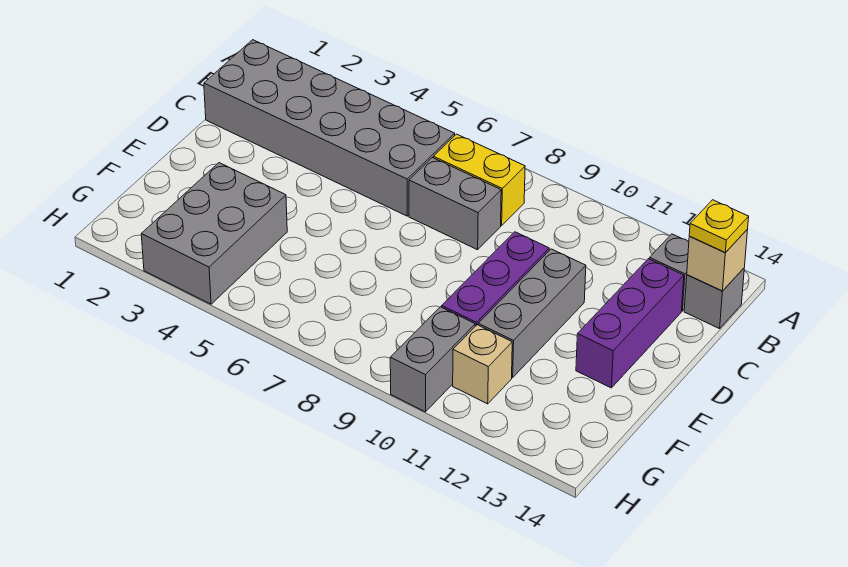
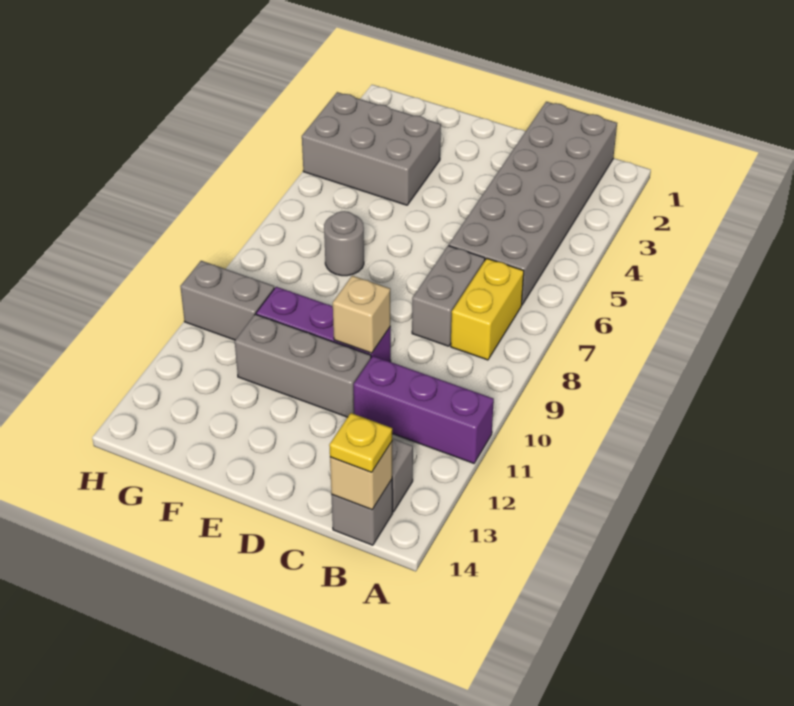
purple 1x3 brick [576,259,684,388] -> purple 1x3 brick moved to [354,356,494,463]
none -> grey 1x1 round brick [324,211,364,276]
tan 1x1 brick [453,325,512,404] -> tan 1x1 brick moved to [333,276,391,353]

